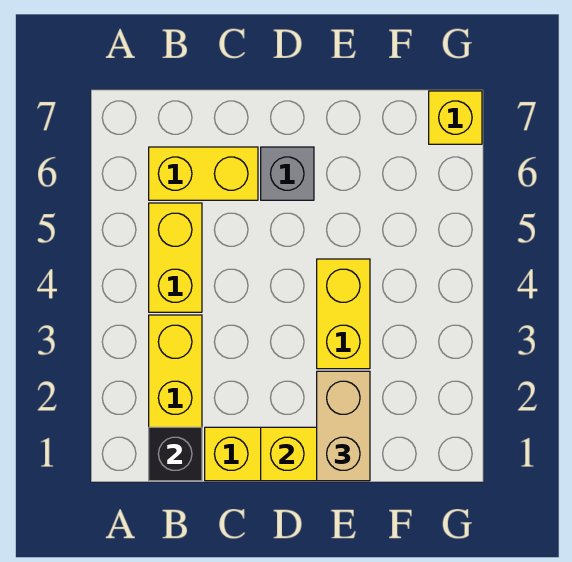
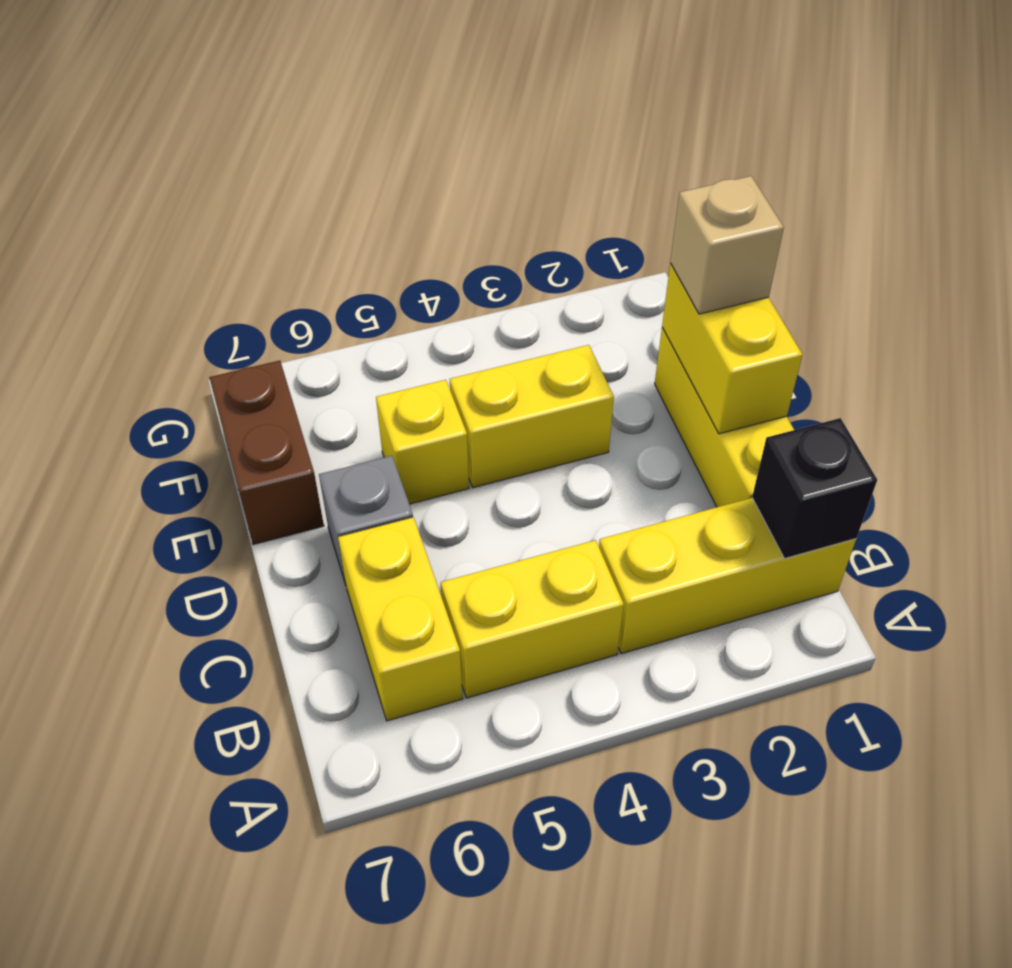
tan 1x2 brick [317,371,370,481] -> tan 1x1 brick [670,176,784,314]
none -> brown 1x2 brick [209,361,324,545]
yellow 1x1 brick [429,91,482,144] -> yellow 1x1 brick moved to [376,380,469,504]

